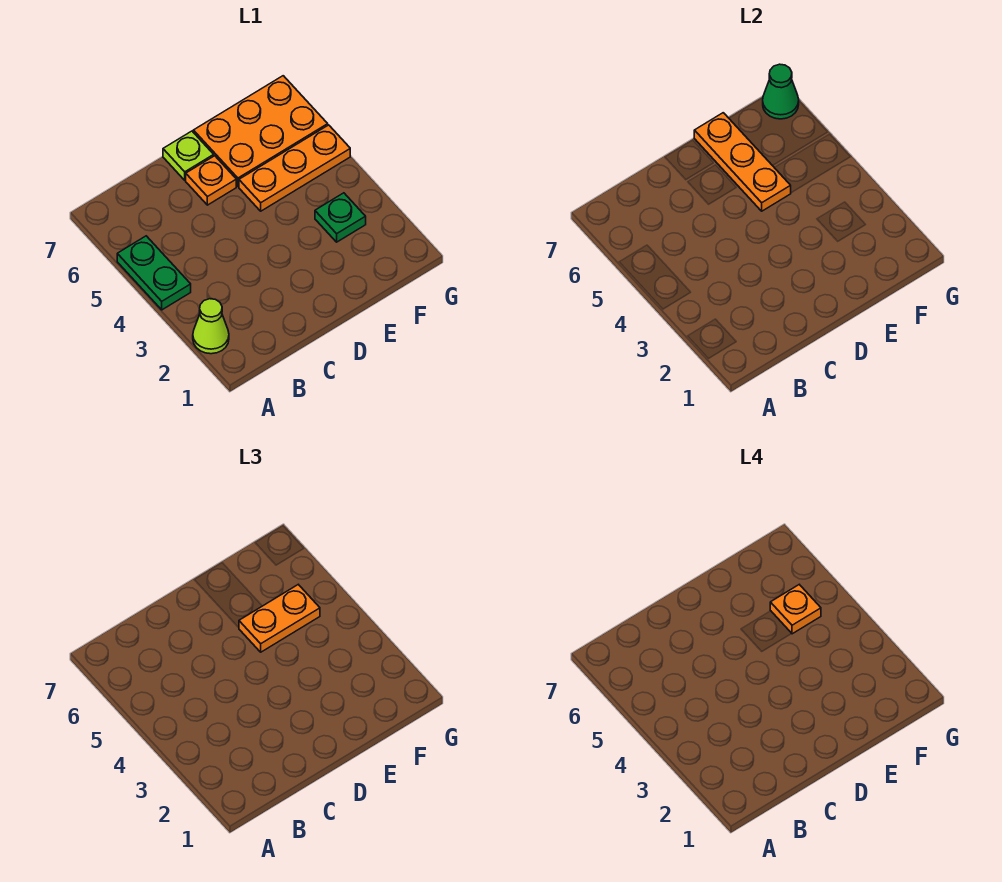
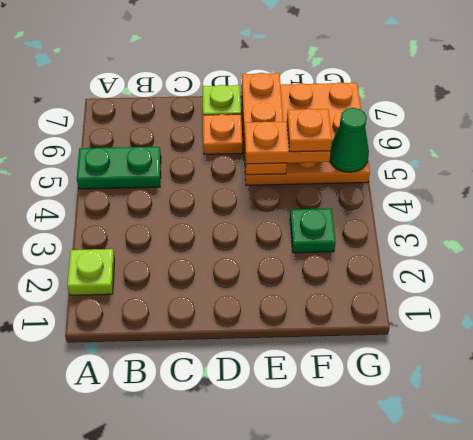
lime 1x1 cone [193,299,229,354] -> lime 1x1 plate [67,249,115,295]
green 1x2 plate [117,236,191,310] -> green 1x2 plate turned to [77,147,161,189]
green 1x1 cone [763,64,799,119] -> green 1x1 cone moved to [330,108,369,172]

